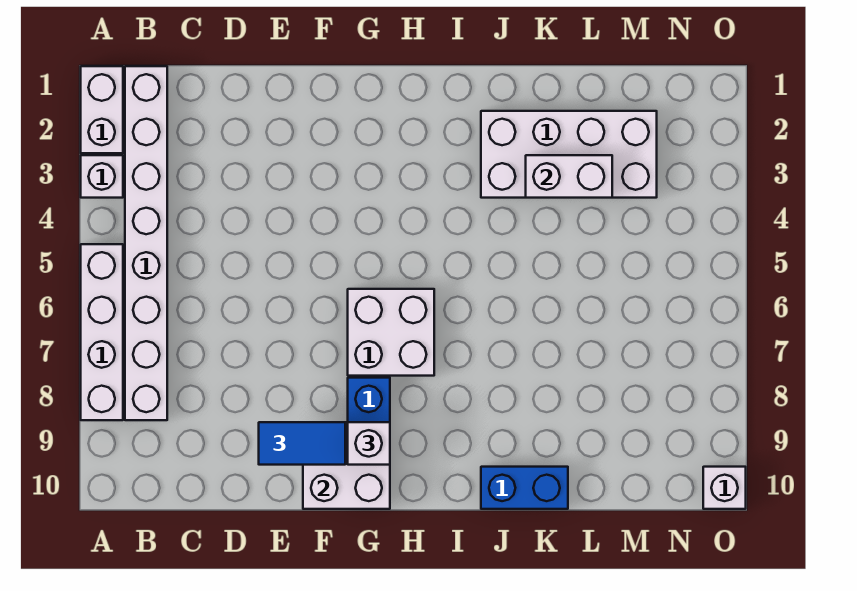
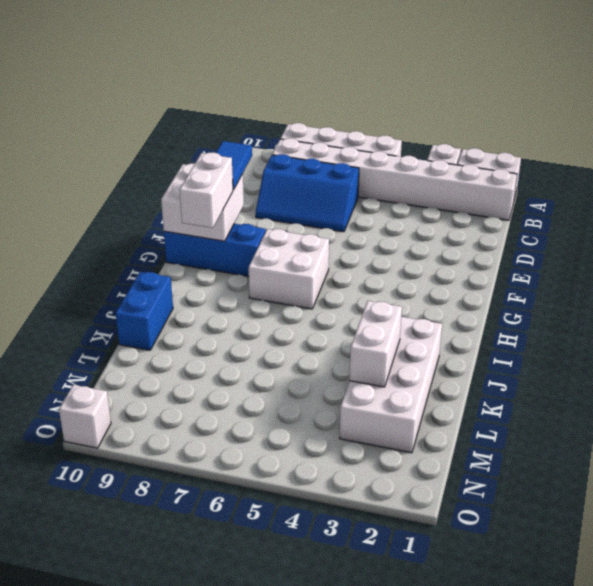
none -> blue 2x3 slope [256,154,359,232]
white 1x1 brick [348,422,390,465] -> white 1x2 brick [180,153,233,228]

